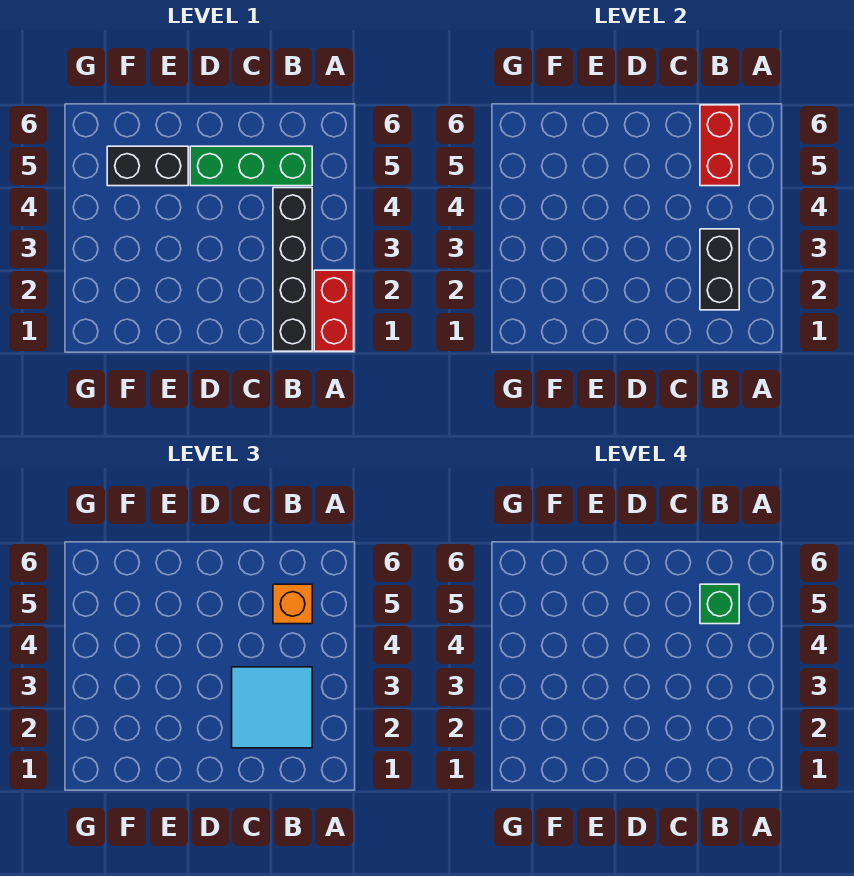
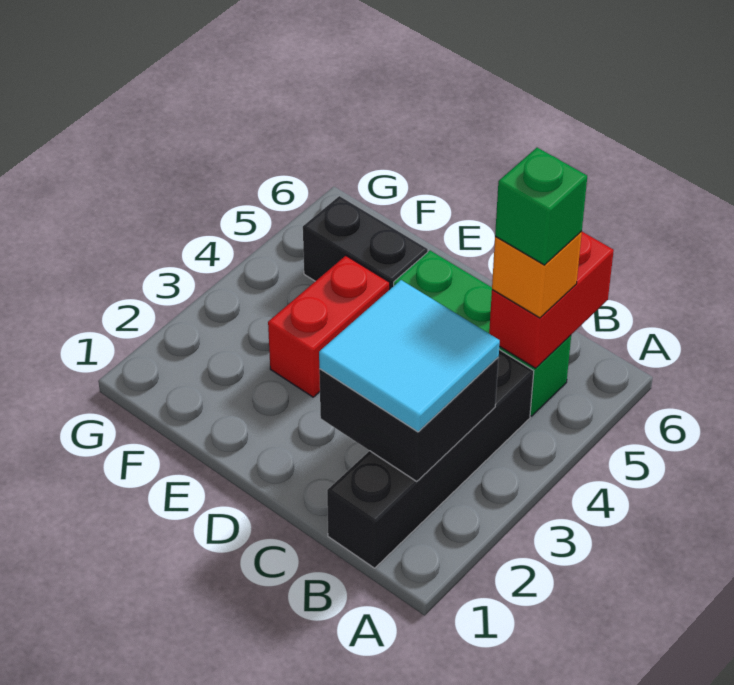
red 1x2 brick [314,270,354,351] -> red 1x2 brick moved to [268,256,390,397]
black 1x2 brick [700,229,739,310] -> black 2x2 brick [319,358,499,482]

